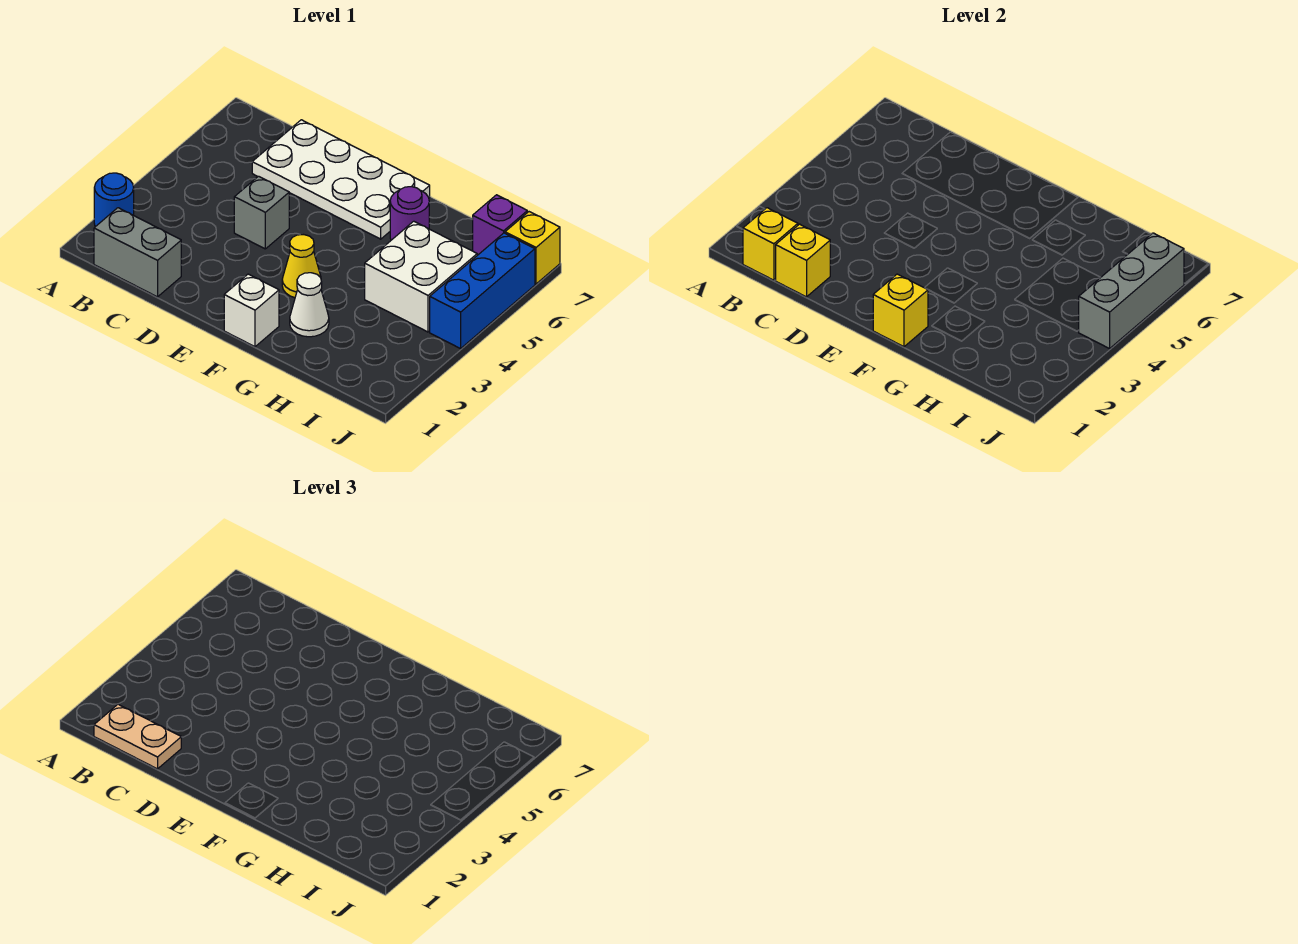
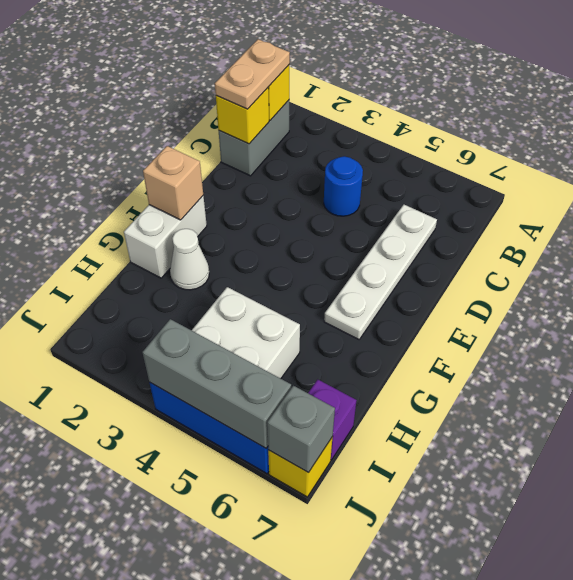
blue 1x1 round brick [94,173,134,227] -> blue 1x1 round brick moved to [324,156,363,216]
white 2x4 plate [252,120,430,239] -> white 1x4 plate [324,205,437,339]
grey 1x1 brick [234,176,289,249] -> grey 1x1 brick moved to [267,386,335,473]
white 1x1 brick [224,274,279,347] -> white 1x2 brick [124,196,207,278]
yellow 1x1 brick [873,274,928,347] -> tan 1x1 brick [143,146,203,220]
yellow 1x1 cone [282,235,321,298] -> none
purple 1x1 round brick [390,187,429,240] -> none

